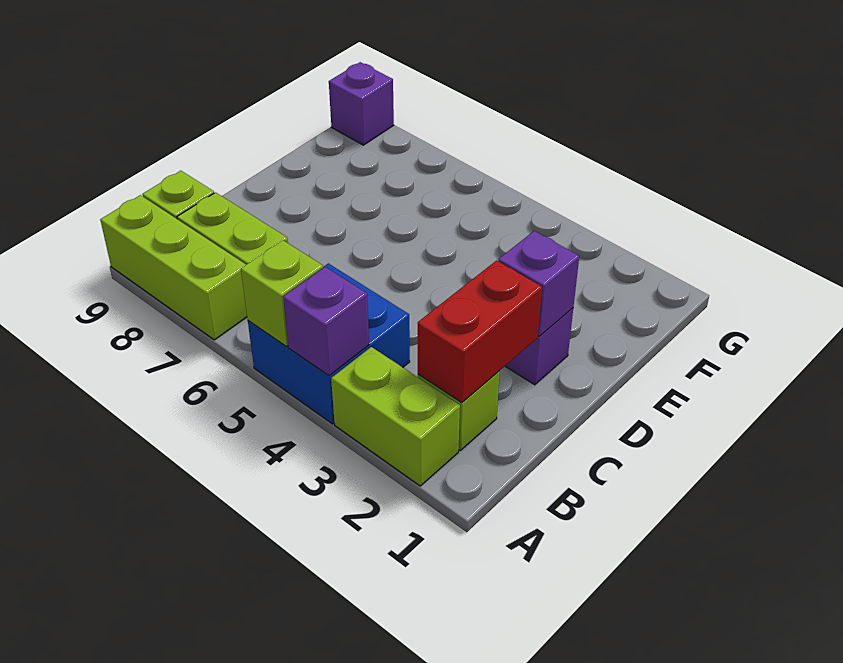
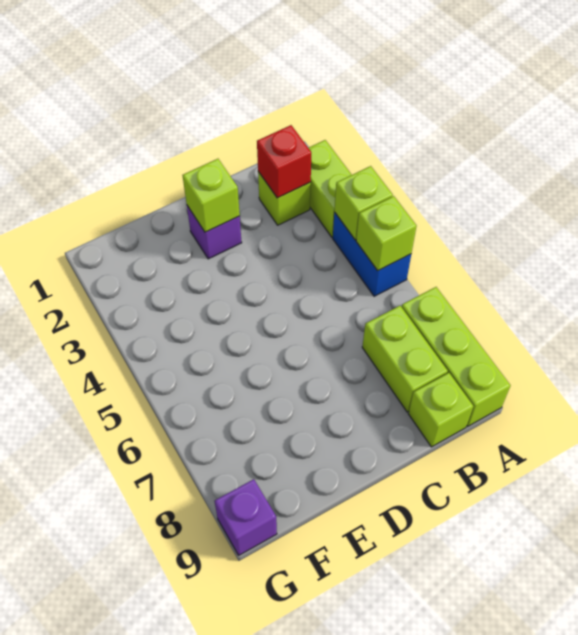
blue 2x2 brick [248,263,410,424] -> blue 1x2 brick [333,212,411,296]
purple 1x1 brick [283,267,369,376] -> lime 1x1 brick [334,166,393,240]
red 1x2 brick [418,260,542,403] -> red 1x1 brick [257,125,311,198]
purple 1x1 brick [498,231,579,336] -> lime 1x1 brick [183,159,240,232]

